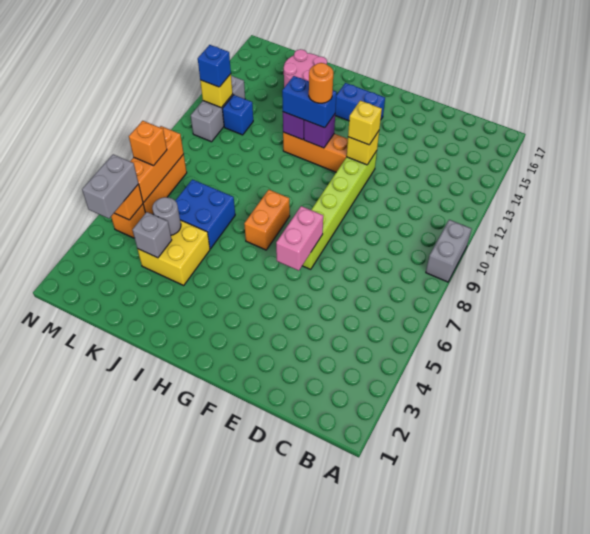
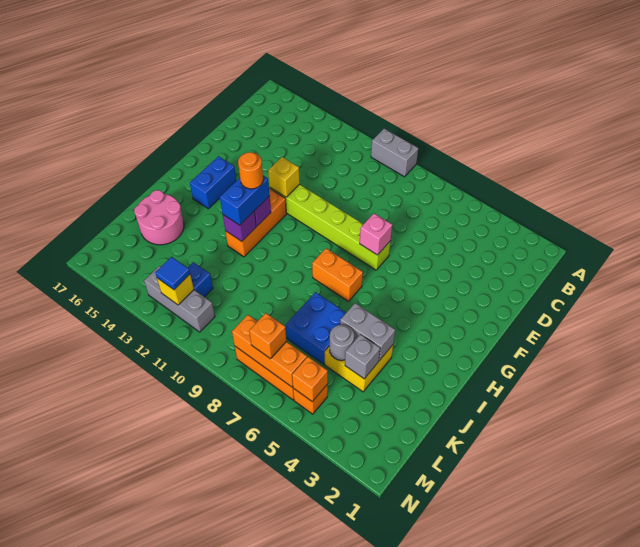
pink 1x2 brick [276,206,323,271] -> pink 1x1 brick [360,213,392,255]
yellow 1x1 brick [348,101,382,145] -> none
grey 1x2 brick [82,154,138,219] -> grey 1x2 brick moved to [340,303,395,361]
blue 1x1 brick [198,45,231,87] -> blue 1x1 tile [155,257,190,290]

